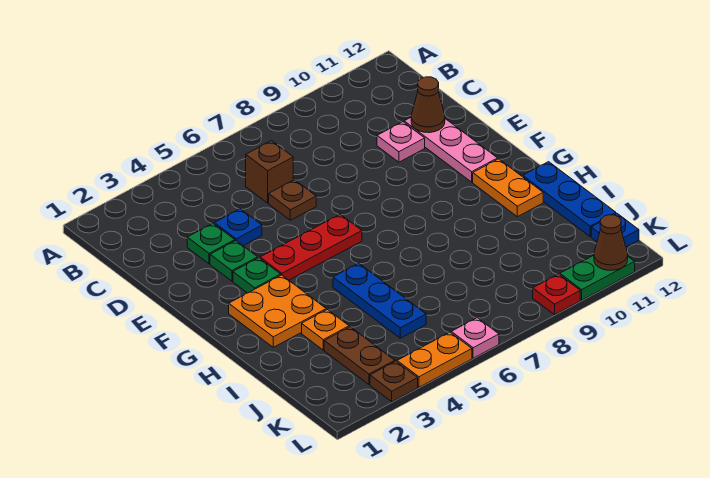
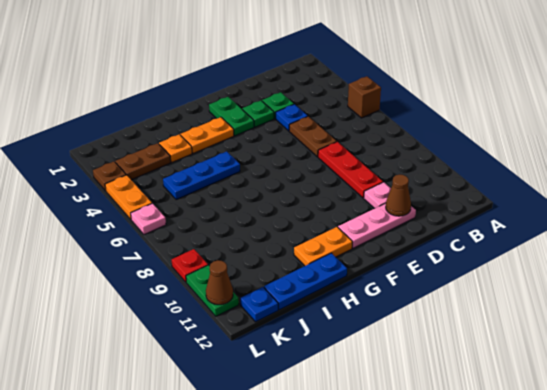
brown 1x1 brick [246,141,293,203] -> brown 1x1 brick moved to [348,76,381,118]
brown 1x1 plate [269,180,316,220] -> brown 1x2 plate [289,116,337,157]
green 1x1 plate [233,258,281,293] -> green 1x2 plate [209,97,254,136]
red 1x3 plate [260,214,362,280] -> red 1x3 plate moved to [318,142,383,198]
orange 2x2 plate [229,275,326,347] -> orange 1x2 plate [180,117,234,153]

